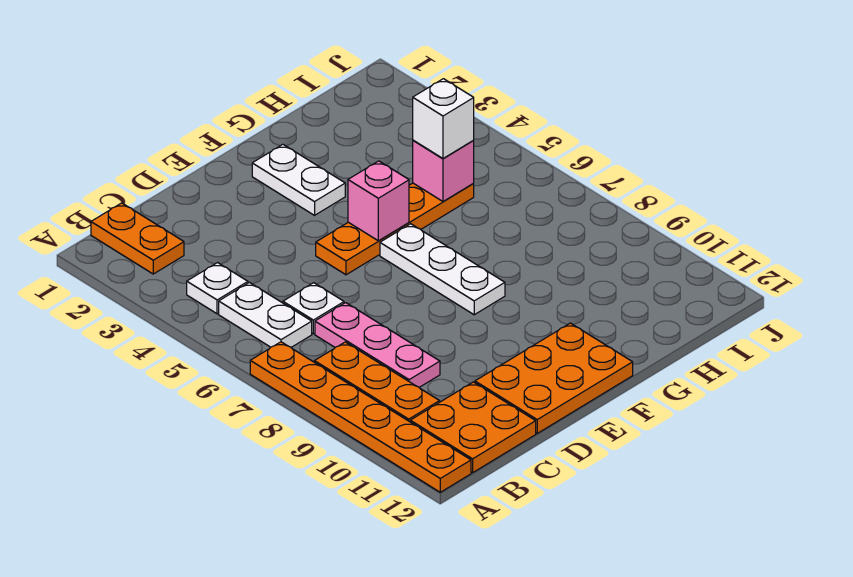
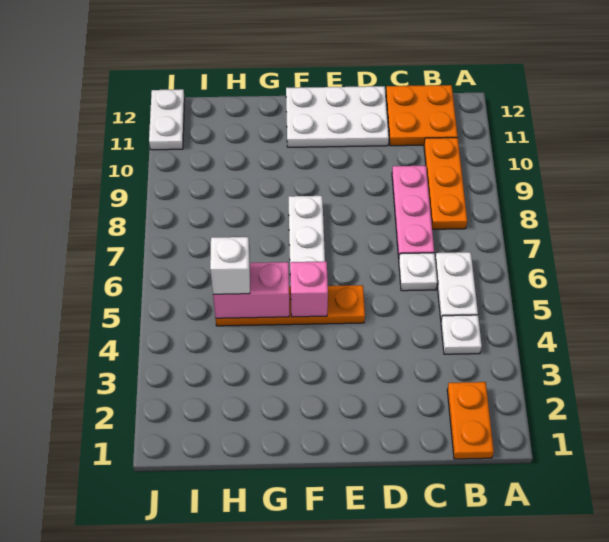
orange 1x6 plate [250,342,471,492] -> none
orange 2x3 plate [475,323,633,433] -> white 2x3 plate [286,86,389,147]
white 1x2 plate [252,145,345,215] -> white 1x2 plate moved to [149,89,185,150]
pink 1x1 brick [413,140,474,201] -> pink 1x2 brick [213,262,289,318]

